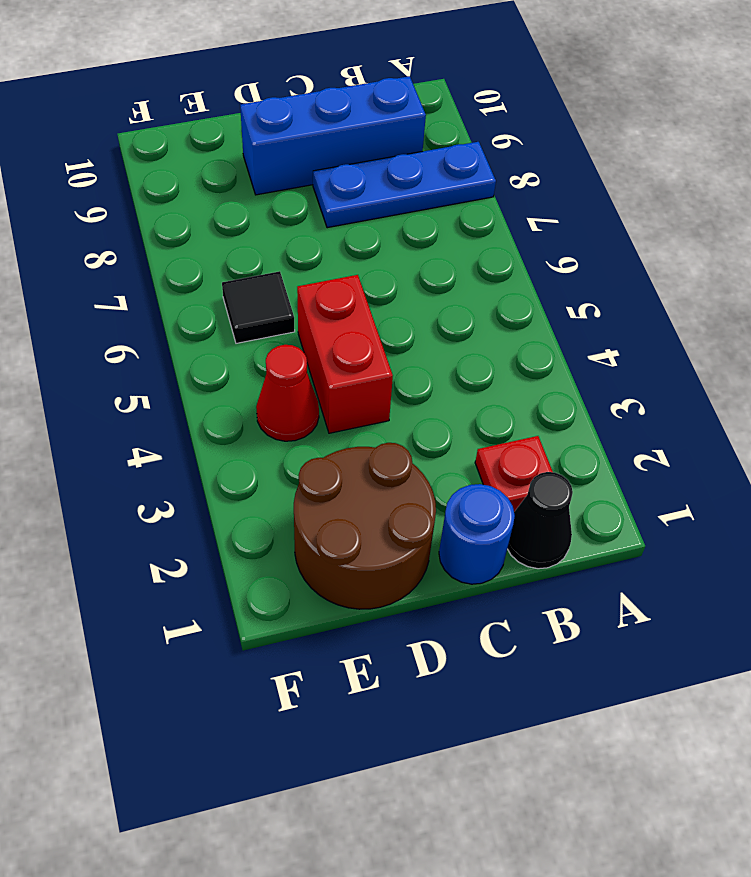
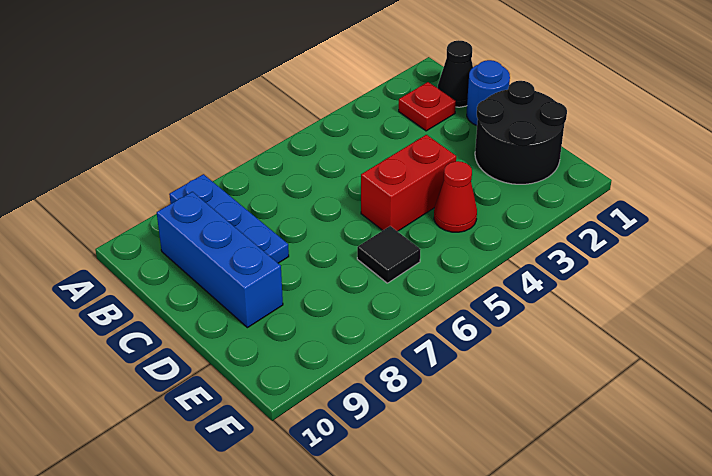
brown 2x2 round brick [294,443,436,609] -> black 2x2 round brick [475,81,567,184]

